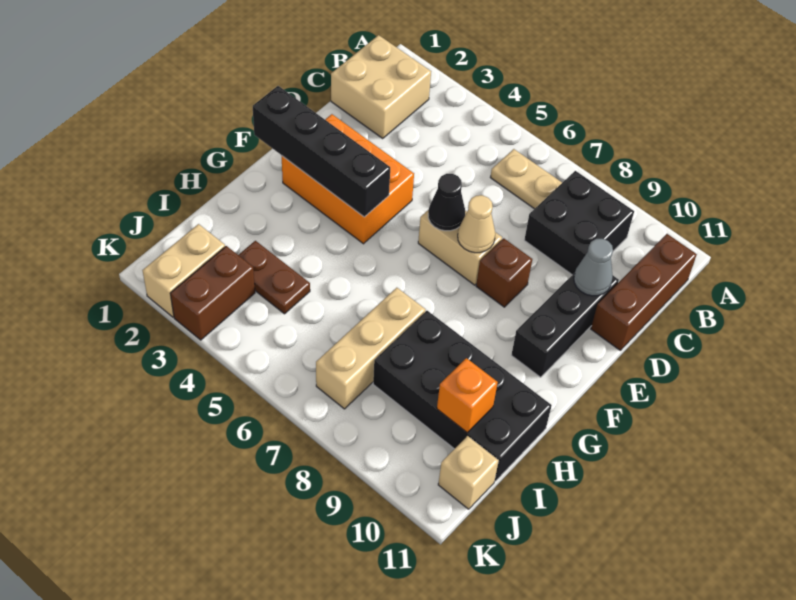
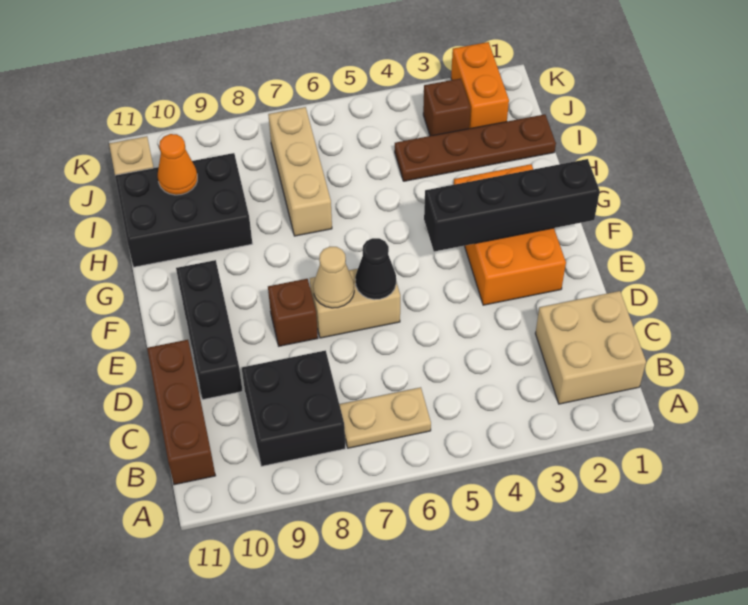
grey 1x1 cone [574,239,613,296] -> none
orange 2x3 brick [282,114,414,244] -> orange 2x3 brick turned to [454,164,566,305]
black 2x4 brick [373,311,552,481] -> black 2x3 brick [115,153,252,267]
brown 1x2 plate [239,241,310,314] -> brown 1x4 plate [395,114,556,181]
orange 1x1 brick [437,358,498,432] -> orange 1x1 cone [158,134,197,195]
tan 1x2 brick [143,224,225,317] -> orange 1x2 brick [451,42,509,129]
brown 1x2 brick [170,246,255,340] -> brown 1x1 brick [423,79,470,136]

